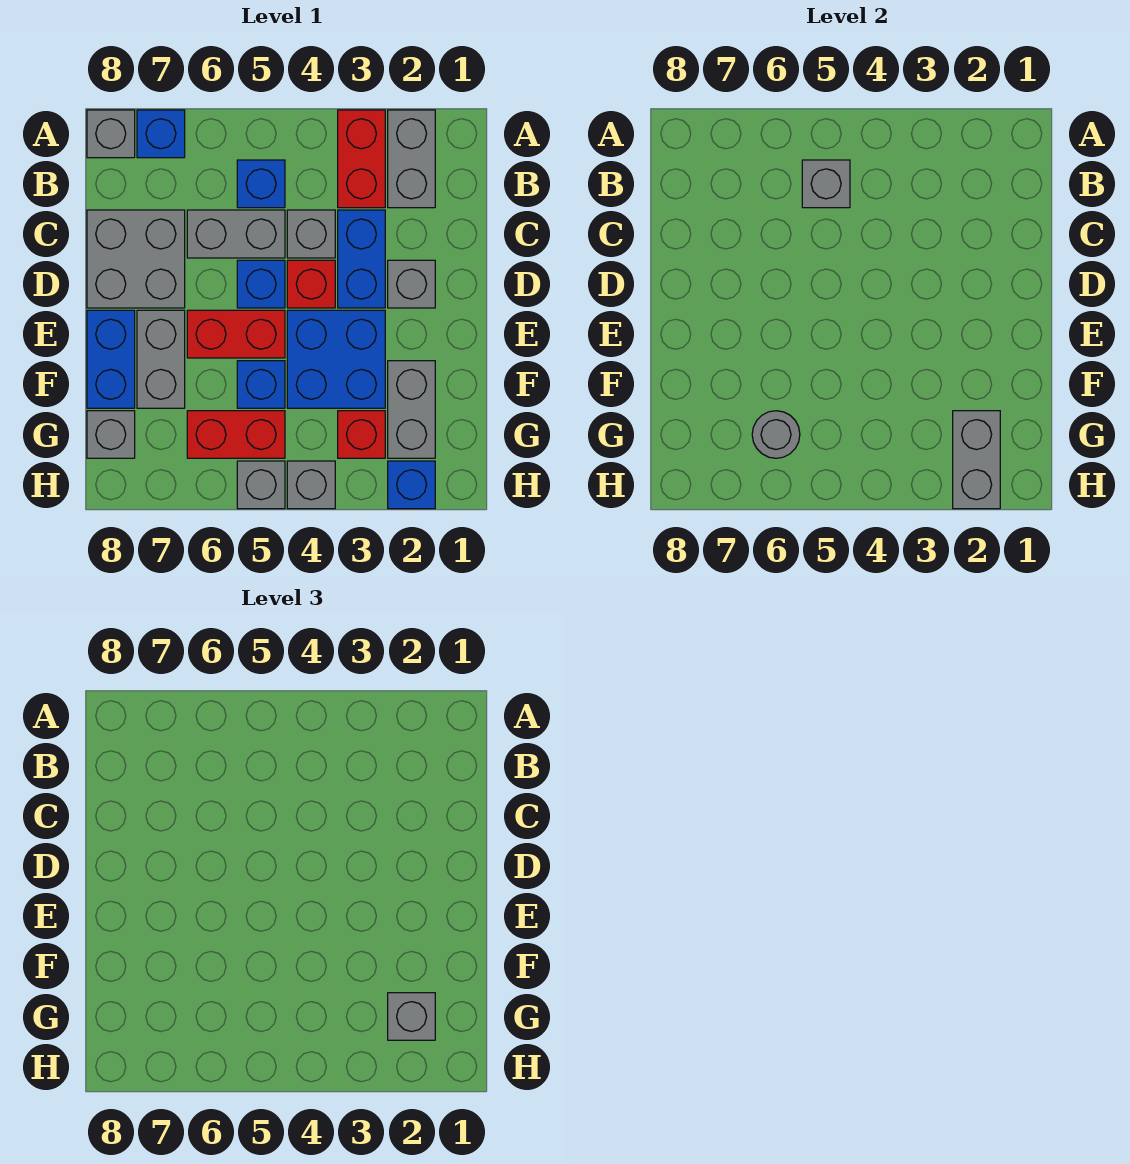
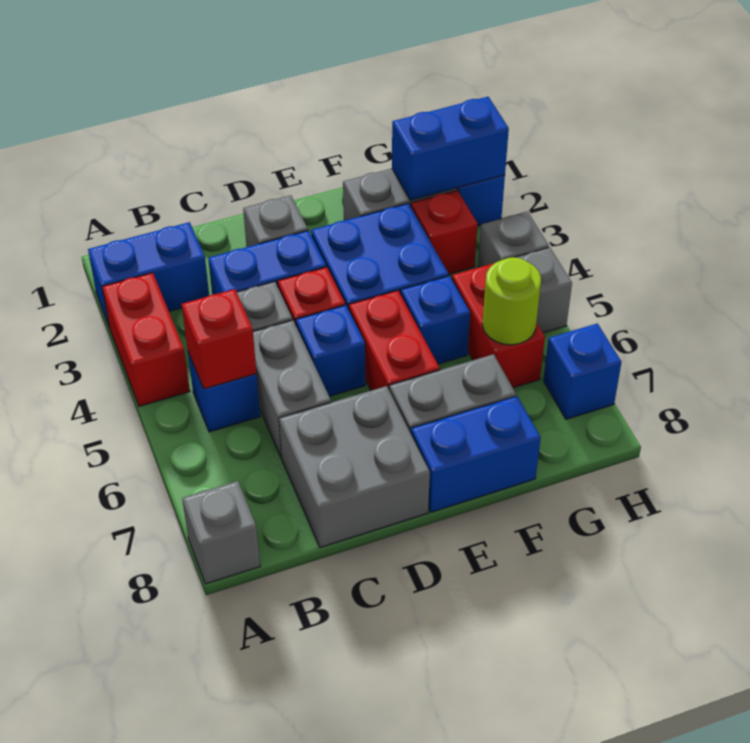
grey 1x2 brick [388,110,435,208] -> blue 1x2 brick [88,222,209,328]
red 1x2 brick [338,110,385,208] -> red 1x2 brick turned to [102,273,190,406]
blue 1x1 brick [137,110,185,158] -> blue 1x1 brick moved to [543,323,622,419]
grey 1x1 brick [802,160,850,208] -> red 1x1 brick [182,289,256,389]
grey 1x2 brick [953,411,1000,509] -> blue 1x2 brick [392,97,509,200]
grey 1x1 brick [388,993,435,1040] -> none
grey 1x1 round brick [752,411,800,458] -> lime 1x1 round brick [482,257,541,345]
grey 1x1 brick [87,411,135,458] -> none

